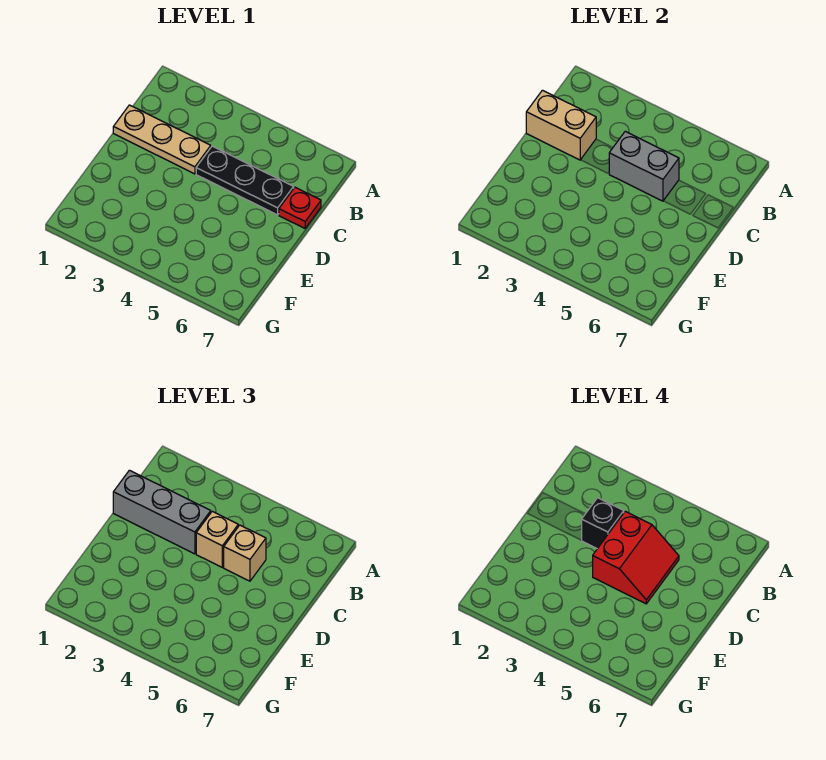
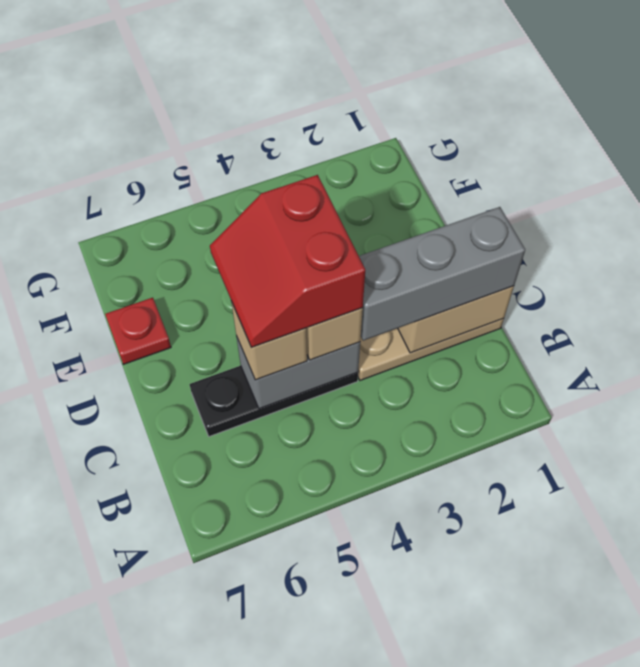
black 1x1 brick [582,498,624,549] -> none
red 1x1 plate [279,187,321,228] -> red 1x1 plate moved to [105,298,171,364]

